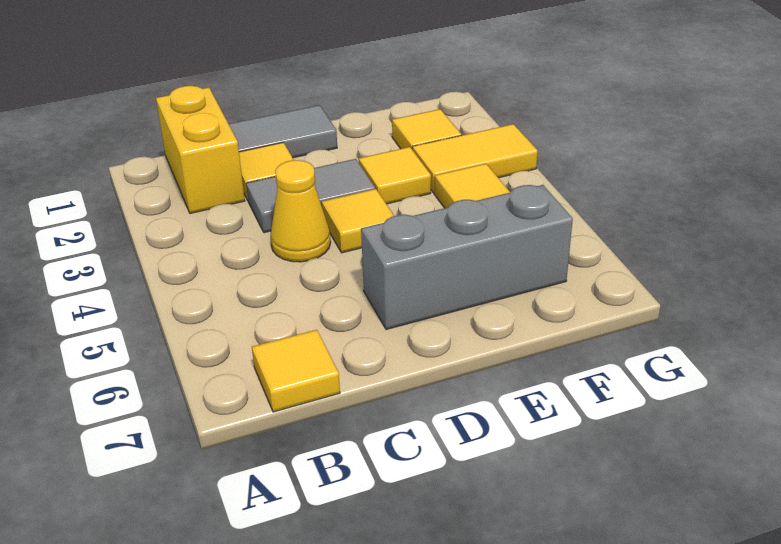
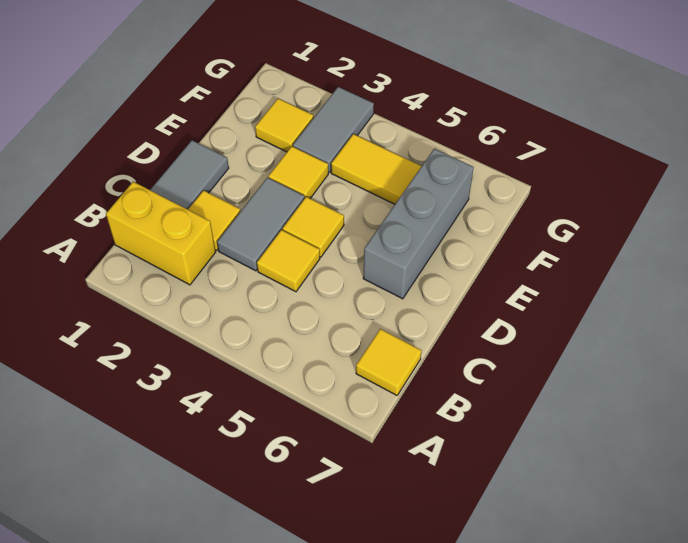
yellow 1x1 cone [270,160,331,262] -> yellow 1x1 tile [257,230,320,292]
yellow 1x2 tile [412,124,538,193] -> grey 1x2 tile [293,87,374,173]

